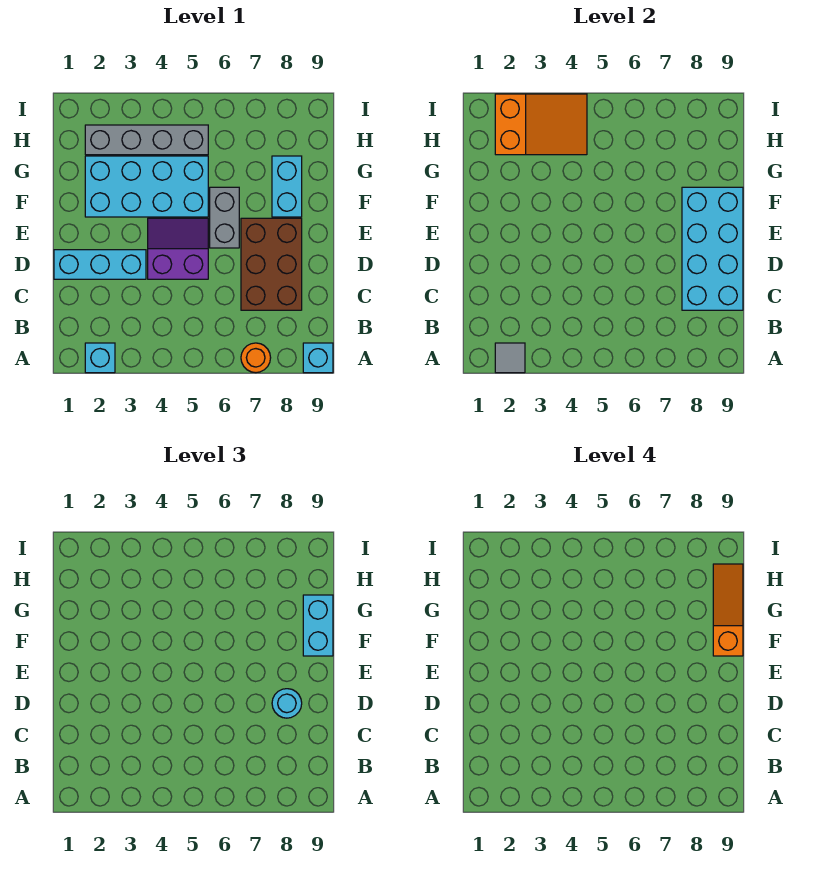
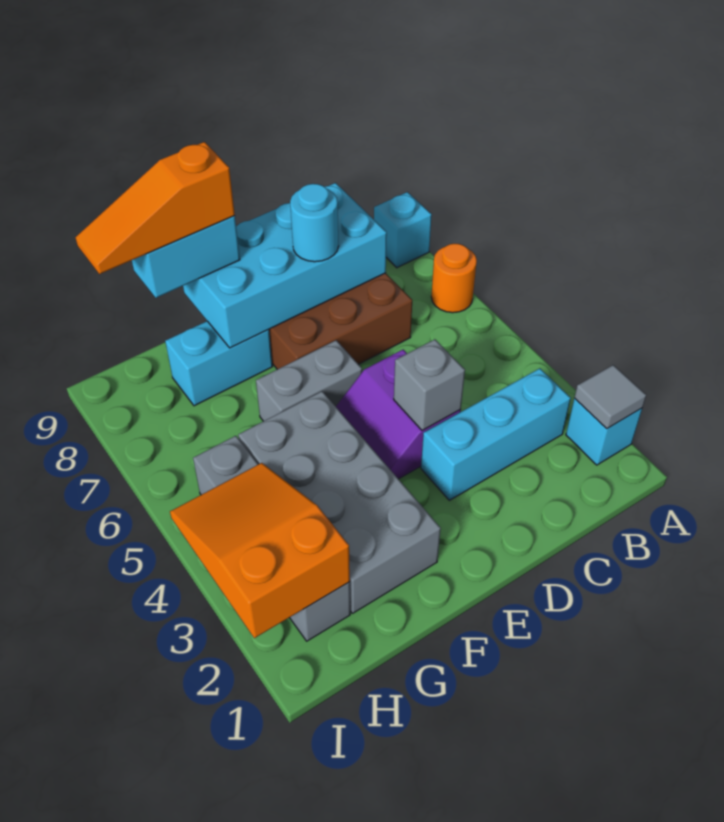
cyan 1x3 brick [54,250,146,279] -> cyan 1x3 brick turned to [421,368,571,500]
none -> grey 1x1 brick [394,339,465,431]
cyan 2x4 brick [85,156,208,217] -> grey 2x4 brick [238,391,441,613]

